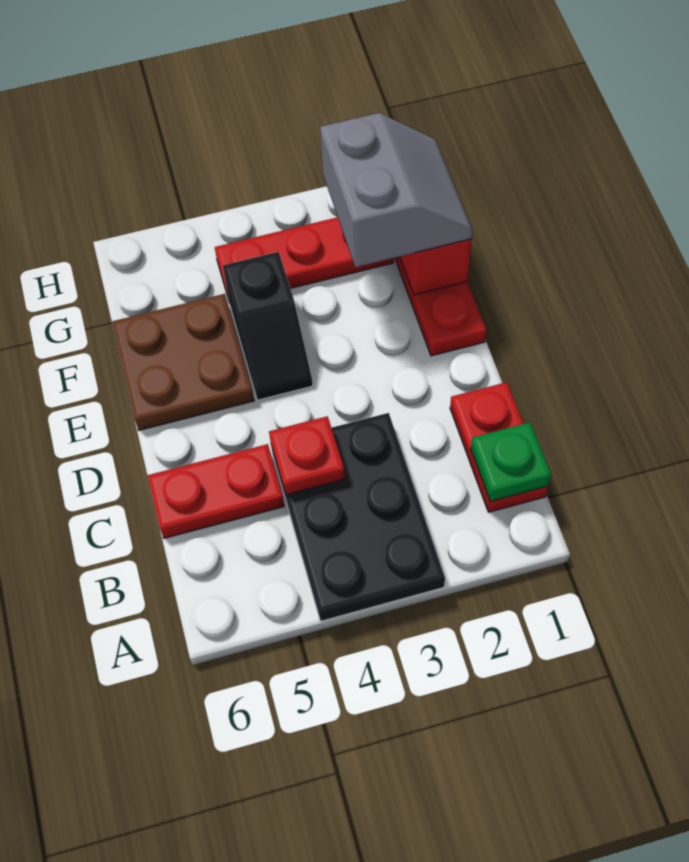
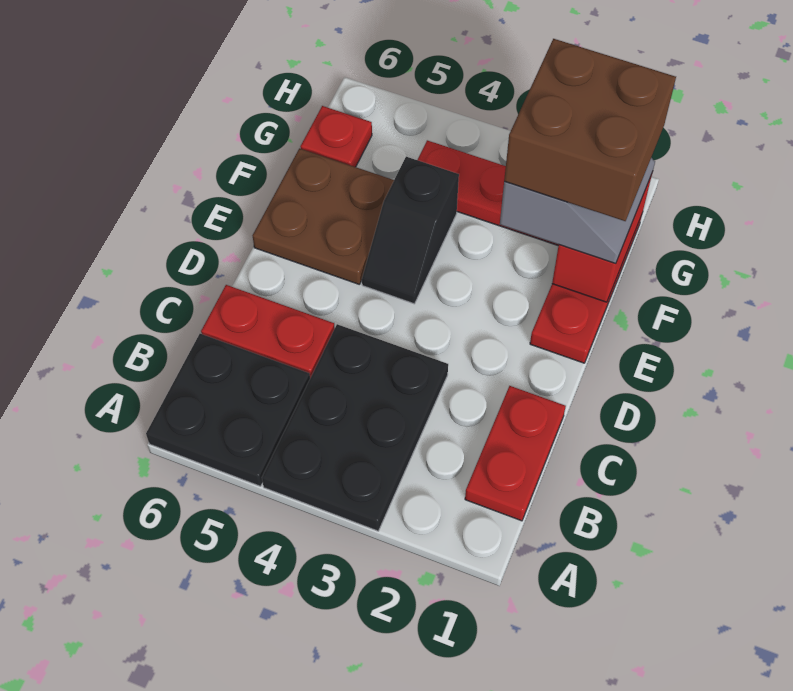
none -> black 2x2 plate [146,334,310,486]
green 1x1 plate [471,422,551,502] -> none
red 1x1 plate [269,416,345,495] -> red 1x1 plate moved to [300,106,372,167]
none -> brown 2x2 brick [504,39,676,221]

